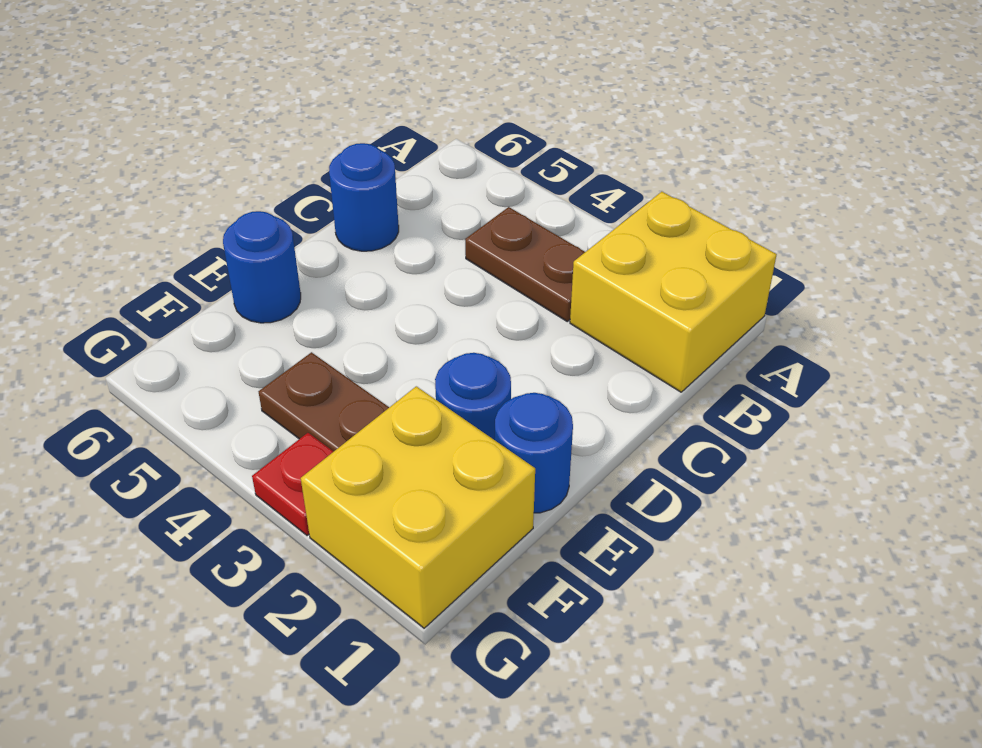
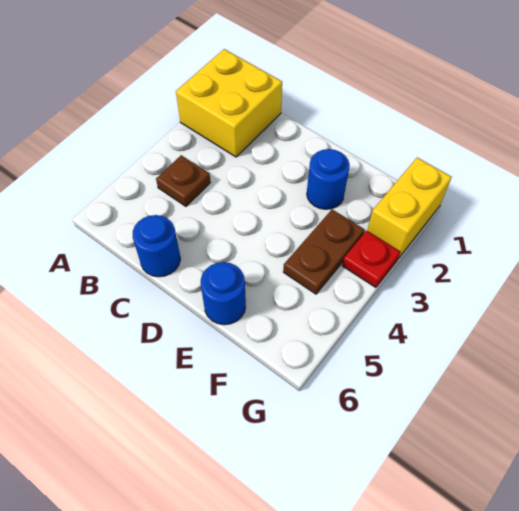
brown 1x2 plate [465,207,585,321] -> brown 1x1 plate [156,155,210,206]
blue 1x1 round brick [495,393,573,513] -> none
yellow 2x2 brick [301,386,535,628] -> yellow 1x2 brick [367,158,451,258]

